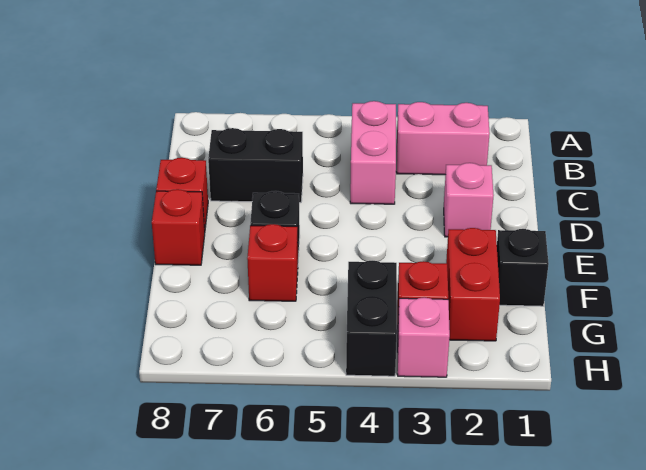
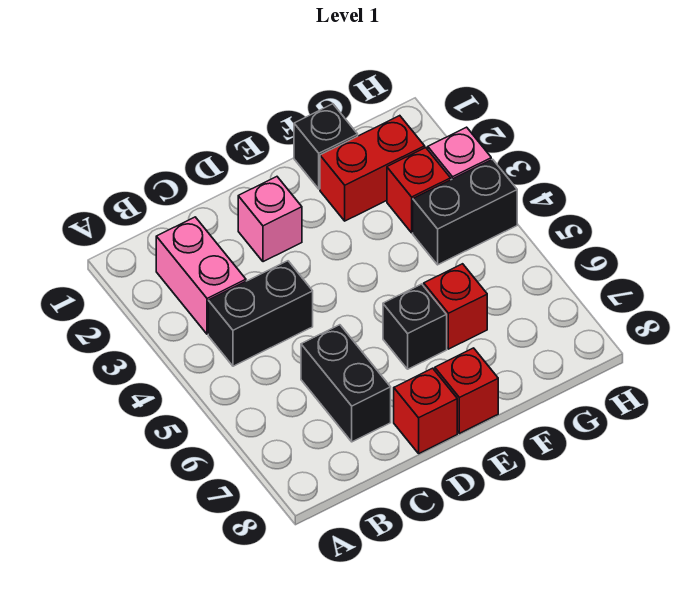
pink 1x2 brick [350,101,396,204] -> black 1x2 brick [208,261,313,366]

